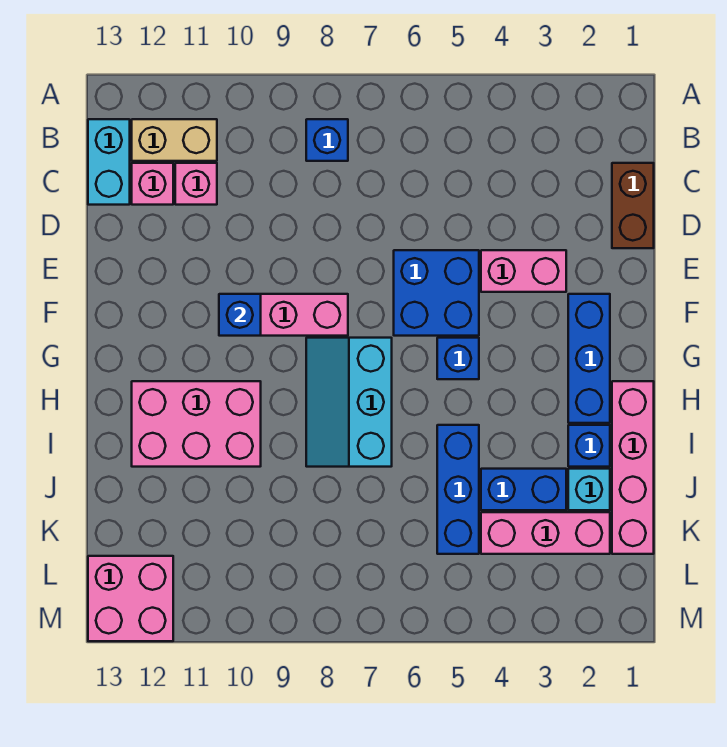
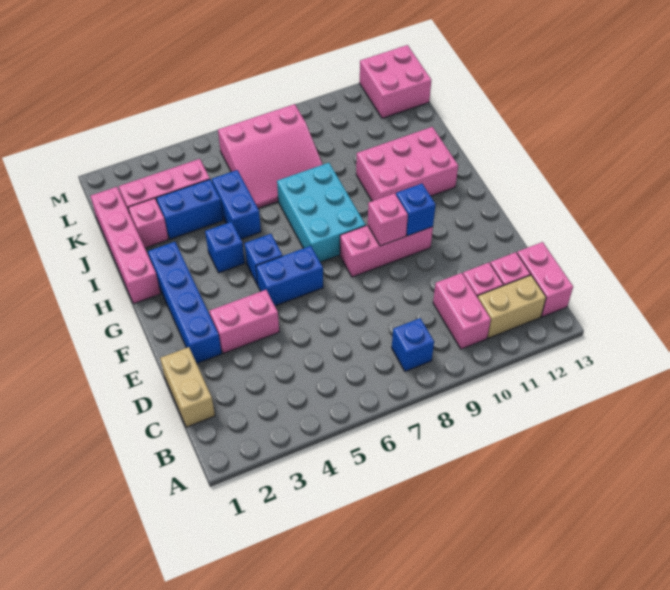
none -> pink 1x2 brick [433,273,491,349]
cyan 1x2 brick [88,119,130,205] -> pink 1x2 brick [517,242,573,317]
brown 1x2 brick [612,163,654,248] -> tan 1x2 brick [160,347,215,427]
blue 2x2 brick [394,250,479,336] -> blue 1x2 brick [256,246,323,306]
blue 1x3 brick [568,294,610,423] -> blue 1x4 brick [148,242,222,363]
none -> pink 1x1 brick [368,193,408,246]
cyan 2x3 slope [306,338,392,467] -> cyan 2x3 brick [277,163,366,262]
blue 1x1 brick [568,425,610,467] -> blue 1x1 brick moved to [205,222,245,273]
blue 1x3 brick [437,425,479,554] -> blue 1x2 brick [212,170,261,239]
cyan 1x1 brick [568,469,610,510] -> pink 1x1 brick [128,198,169,248]
none -> pink 3x3 slope [218,104,323,208]

